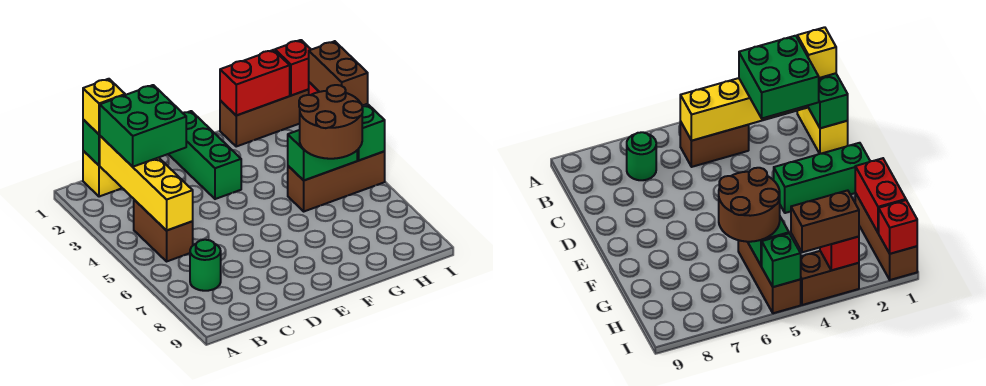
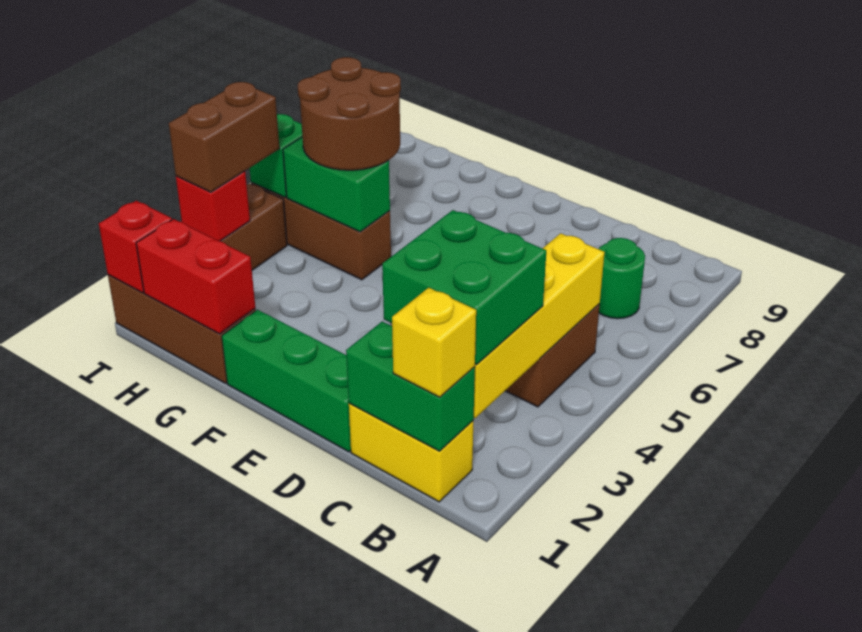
green 1x3 brick [169,111,241,199] -> green 1x3 brick turned to [222,310,351,452]

